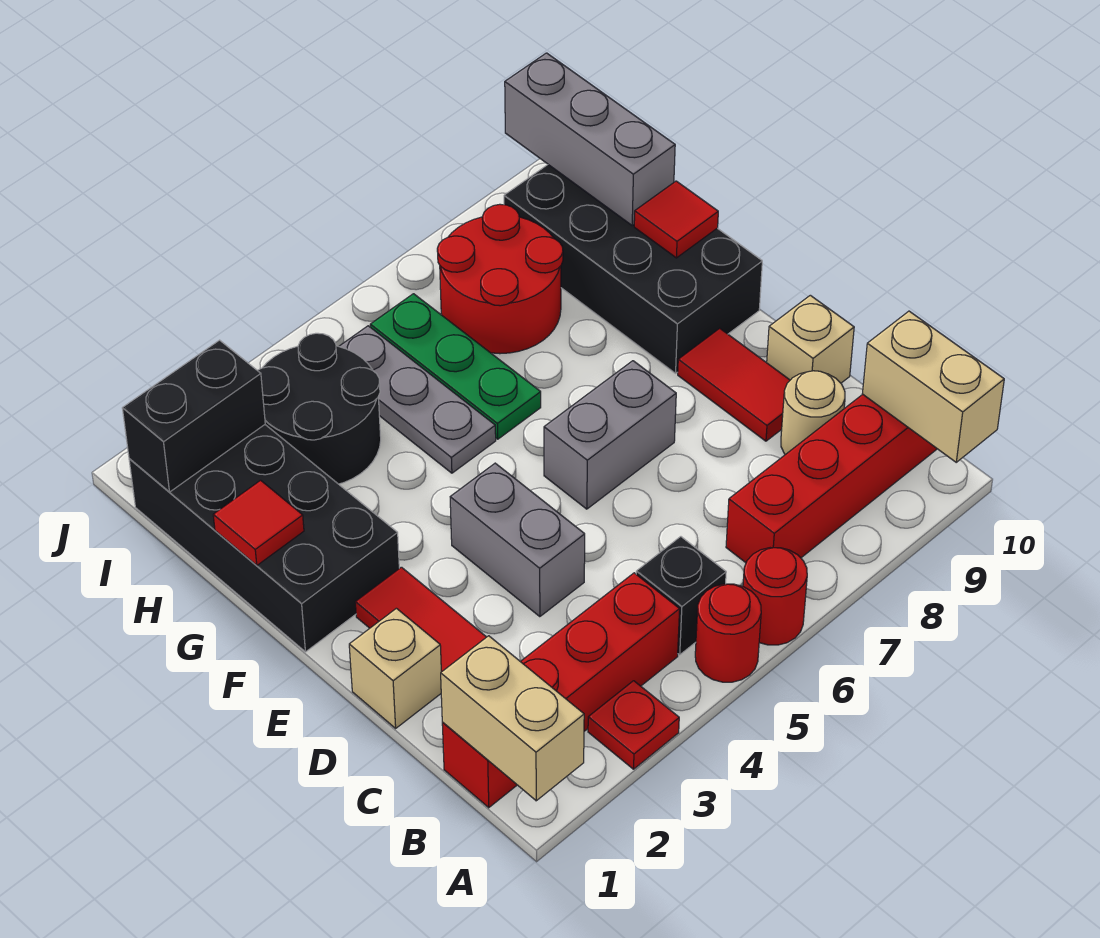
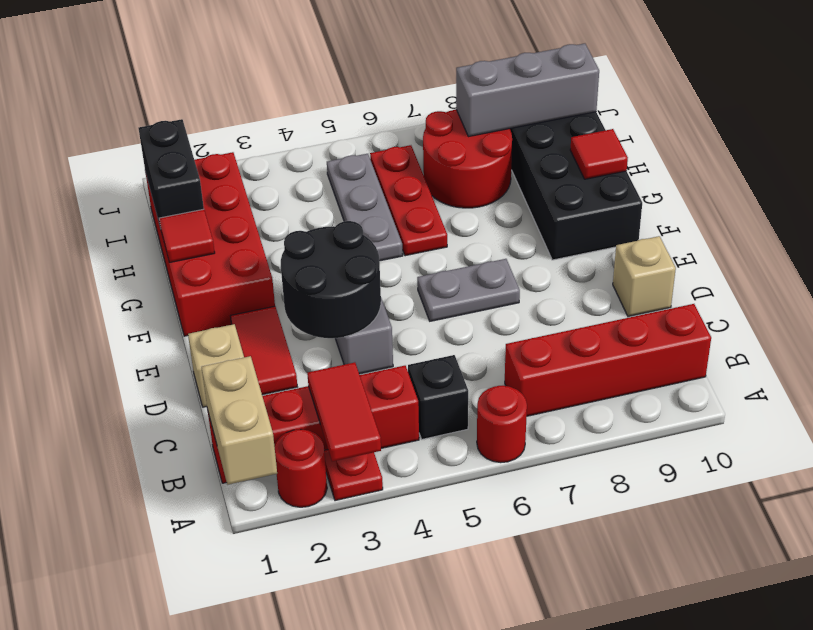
red 1x1 round brick [695,584,761,682] -> red 1x1 round brick moved to [274,430,327,507]
tan 1x2 brick [862,311,1004,462] -> none
tan 1x1 round brick [781,371,845,455] -> none
red 1x2 tile [678,328,790,441] -> red 1x2 tile moved to [307,362,381,462]
grey 1x2 brick [544,361,676,509] -> grey 1x2 plate [417,259,520,321]
black 2x4 brick [129,425,399,652] -> red 2x4 brick [145,152,275,336]
green 1x3 plate [370,294,541,439] -> red 1x3 plate [370,145,447,256]
black 2x2 round brick [257,333,381,484] -> black 2x2 round brick moved to [281,221,381,338]
grey 1x3 brick [505,53,675,225] -> grey 1x3 brick turned to [456,44,599,137]
black 1x2 brick [122,340,265,492] -> black 1x2 brick turned to [139,119,204,228]

